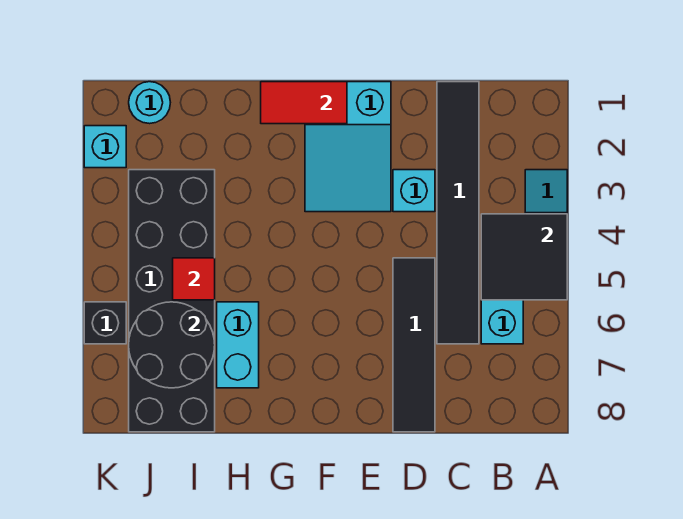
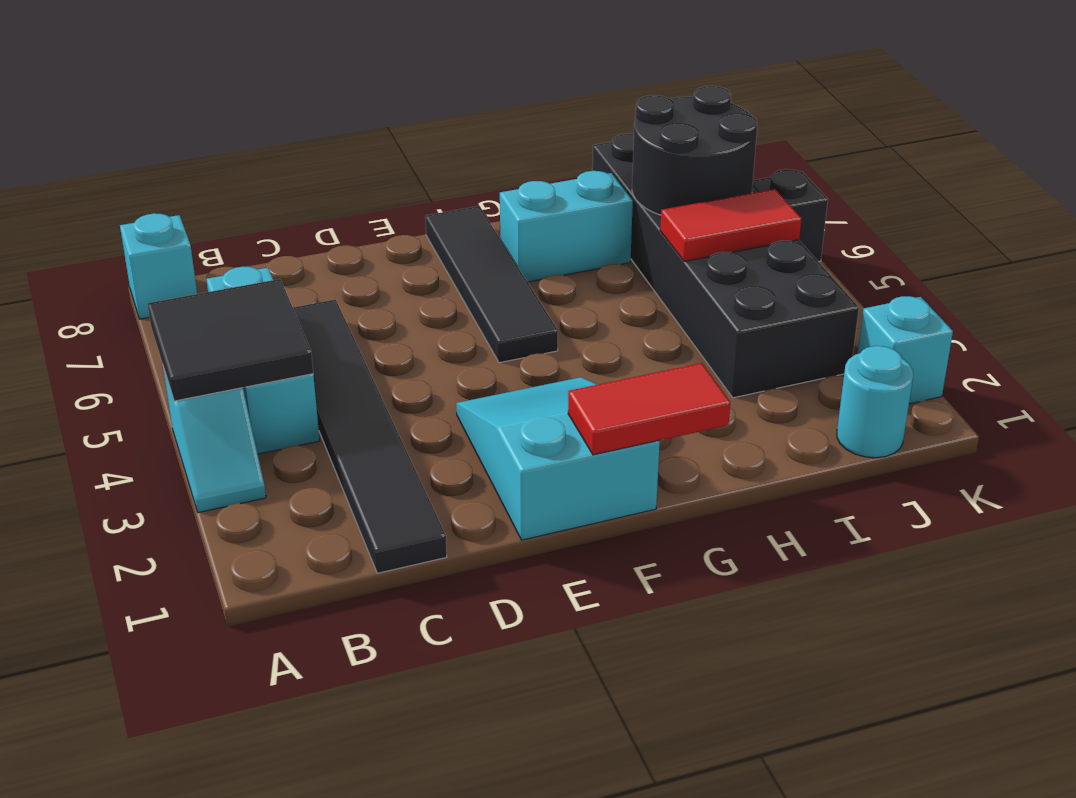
cyan 1x1 brick [393,170,435,212] -> cyan 1x1 brick moved to [120,213,197,319]
black 1x4 tile [393,258,435,432] -> black 1x4 tile moved to [425,206,558,363]
cyan 1x2 brick [217,302,259,388] -> cyan 1x2 brick turned to [500,171,633,282]
red 1x1 tile [173,258,215,300] -> red 1x2 tile [660,189,801,261]

